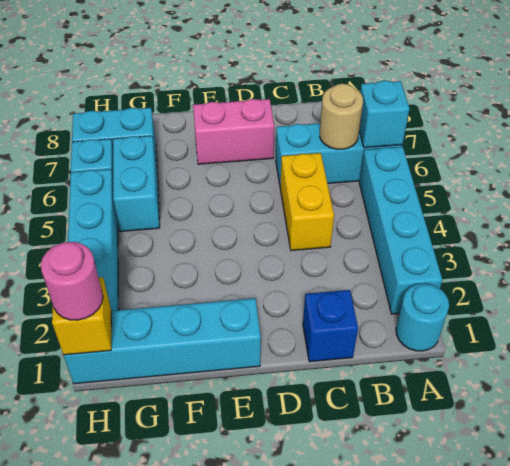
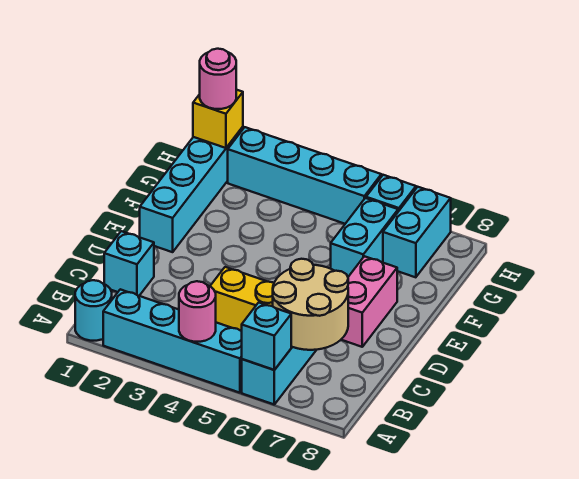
none -> pink 1x1 round brick [179,281,216,342]
tan 1x1 round brick [320,84,363,149] -> tan 2x2 round brick [273,259,348,350]
blue 1x1 brick [303,290,358,362] -> cyan 1x1 brick [104,231,154,296]
cyan 1x2 brick [113,136,160,232] -> cyan 1x2 brick turned to [331,198,398,277]

